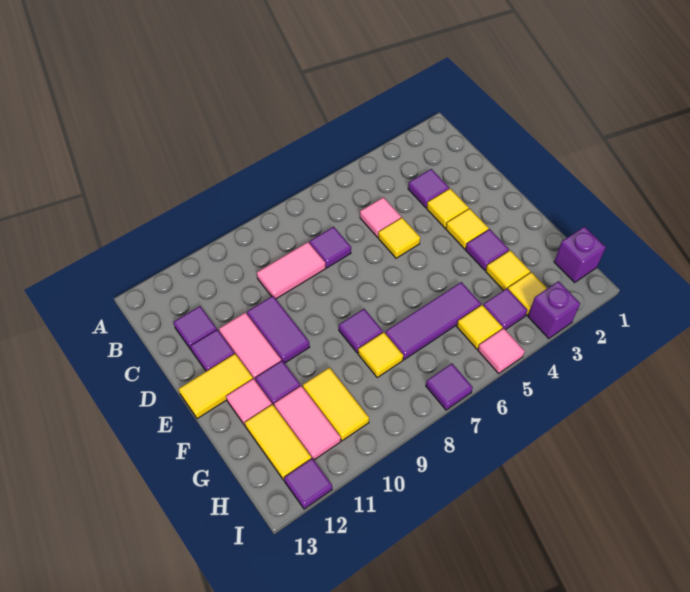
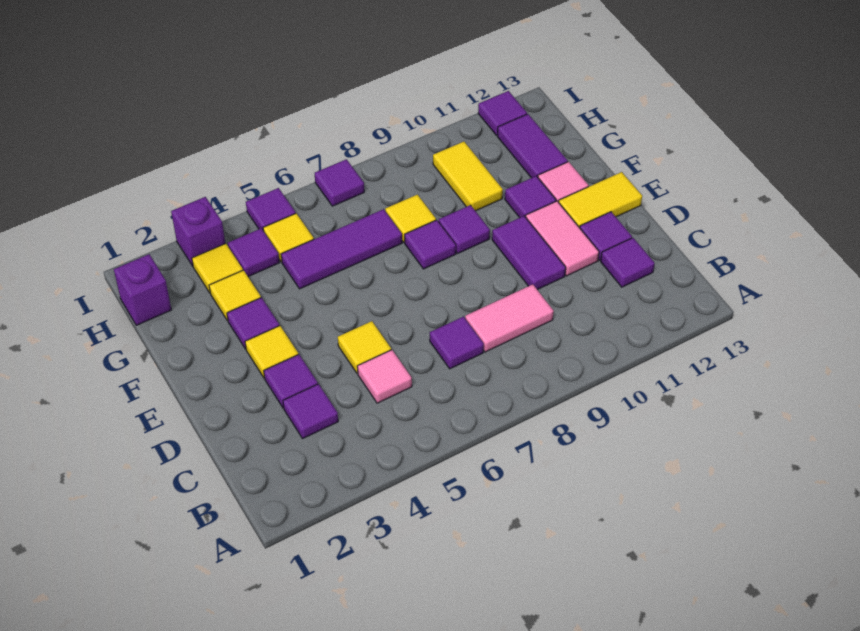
yellow 1x1 tile [427,189,469,228] -> purple 1x1 tile [264,354,318,408]
none -> purple 1x1 tile [439,205,490,254]
pink 1x2 tile [274,386,341,460] -> none
yellow 1x2 tile [245,404,312,480] -> purple 1x2 tile [497,114,568,178]
pink 1x1 tile [478,328,525,373] -> purple 1x1 tile [246,188,296,231]

